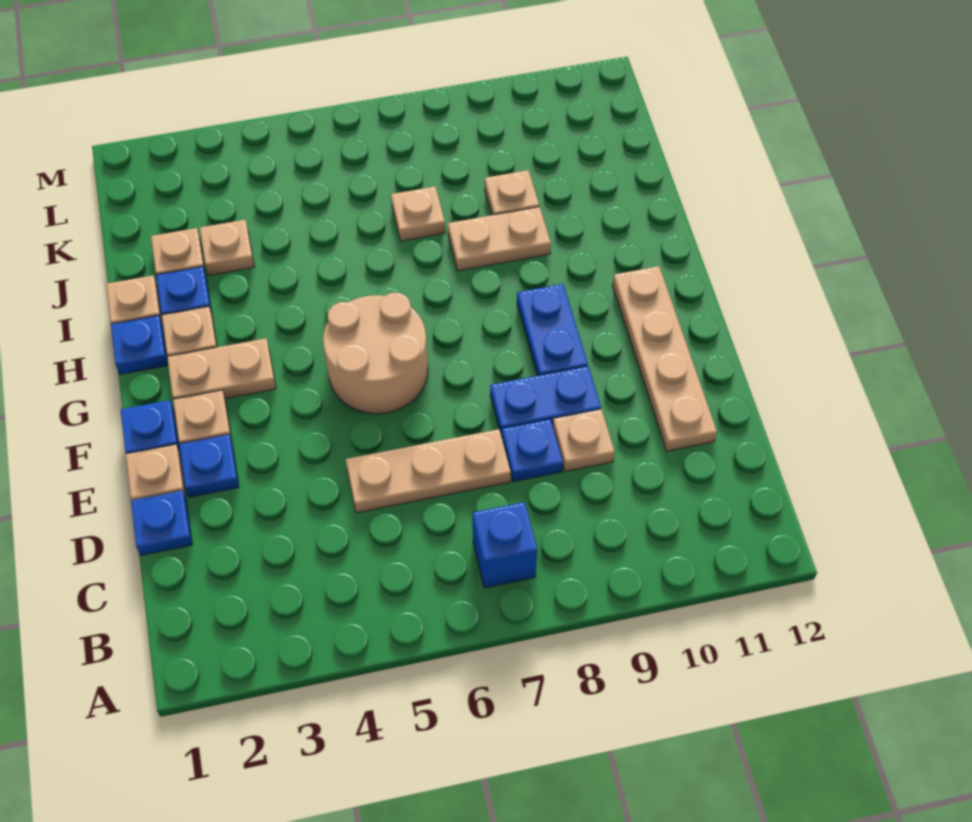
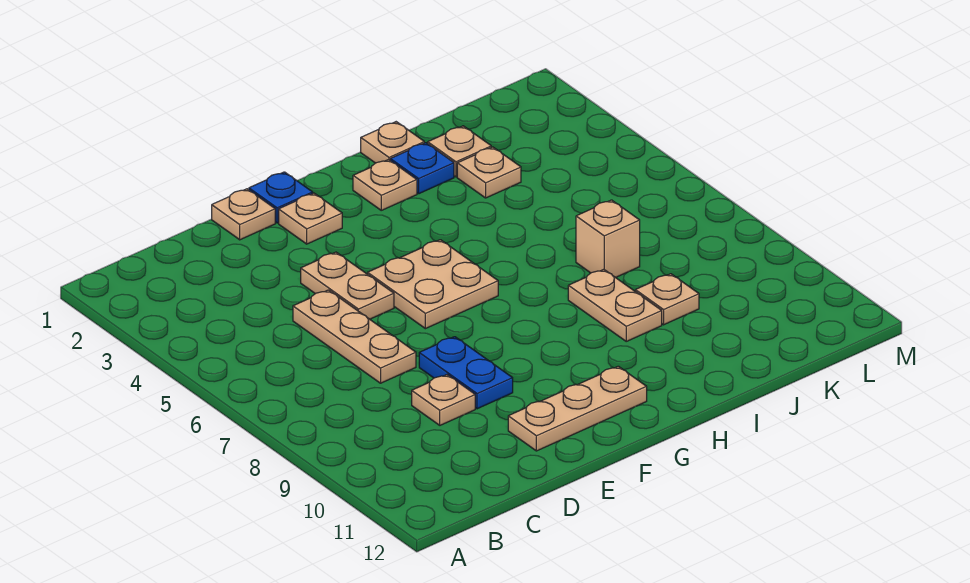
blue 1x1 brick [473,502,537,588] -> none
blue 1x1 plate [131,491,192,555] -> none
blue 1x1 plate [501,419,563,482] -> none
tan 1x4 plate [613,266,717,451] -> tan 1x3 plate [508,366,647,451]
blue 1x1 plate [179,435,239,497] -> none
tan 2x2 round brick [323,293,428,414] -> tan 2x2 plate [368,240,498,329]
blue 1x2 plate [517,284,588,376] -> none
tan 1x2 plate [167,338,276,399] -> tan 1x2 plate moved to [301,252,394,319]
blue 1x1 plate [111,316,168,374] -> none
tan 1x1 plate [391,187,445,241] -> tan 1x1 brick [576,200,640,278]

